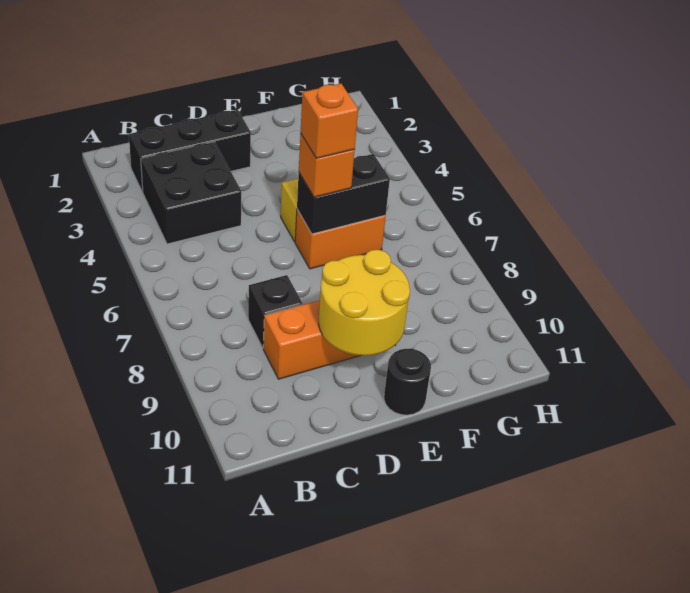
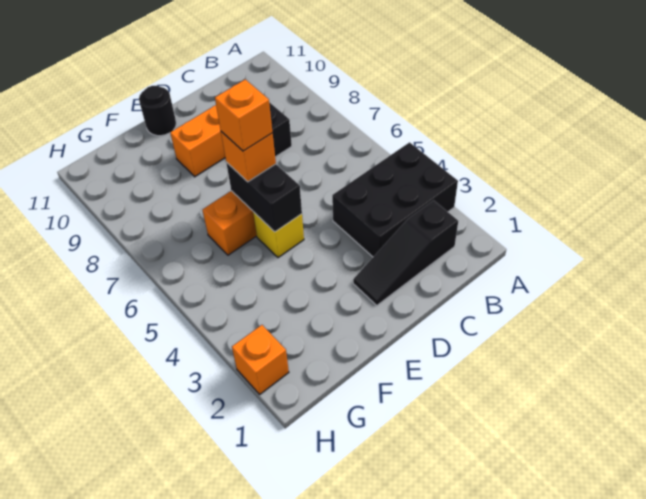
black 1x3 brick [129,110,251,192] -> black 1x3 slope [353,200,458,305]
black 2x2 brick [141,142,241,244] -> black 2x3 brick [332,142,458,257]
yellow 2x2 round brick [319,250,410,356] -> none
black 1x2 brick [297,154,390,234] -> black 1x2 brick turned to [226,162,302,232]
none -> orange 1x1 brick [232,325,289,394]

